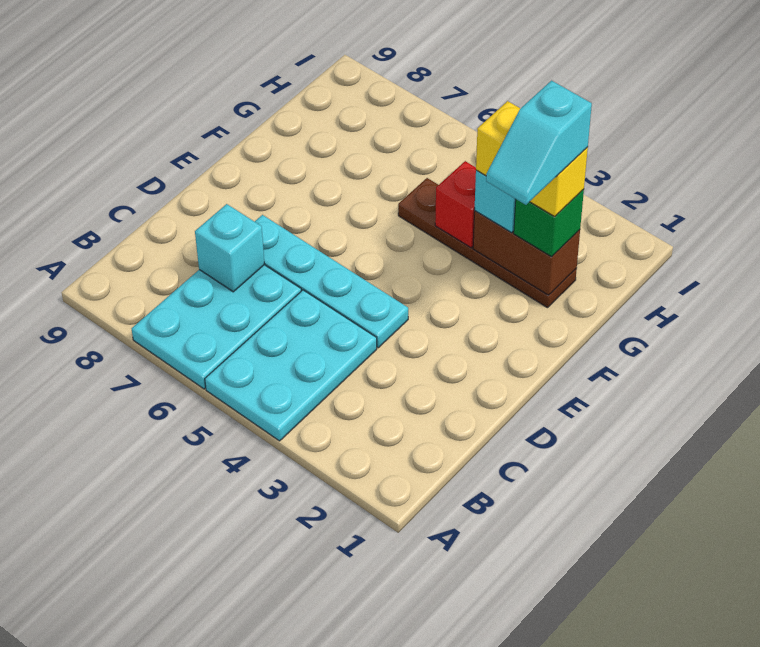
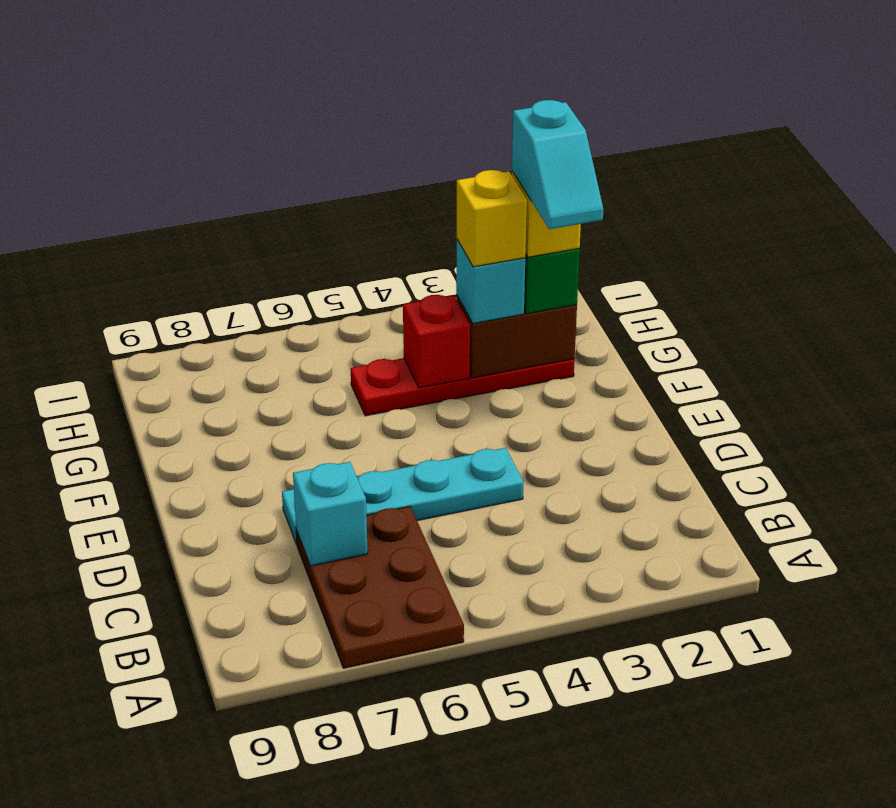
cyan 2x3 plate [205,290,377,441] -> none
cyan 2x3 plate [132,265,301,389] -> brown 2x3 plate [296,506,464,668]
brown 1x4 plate [398,178,577,308] -> red 1x4 plate [351,358,575,416]

